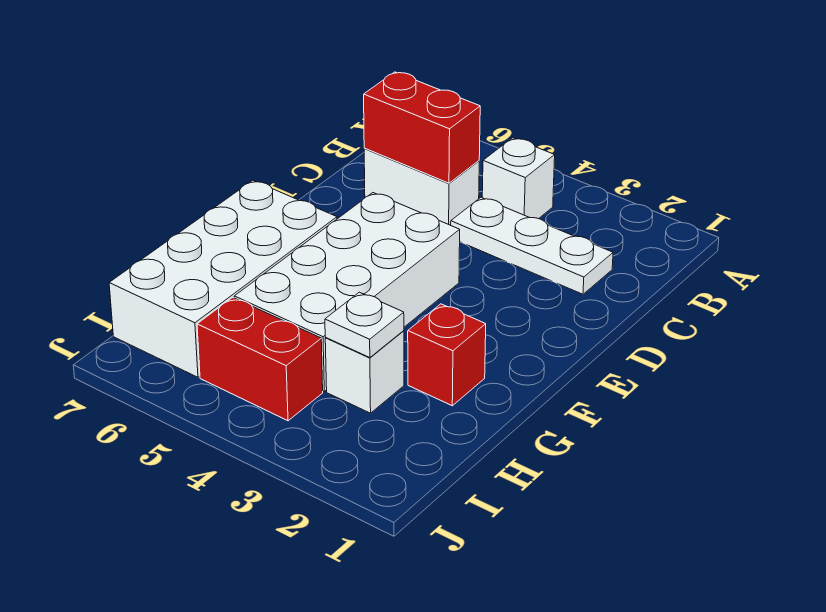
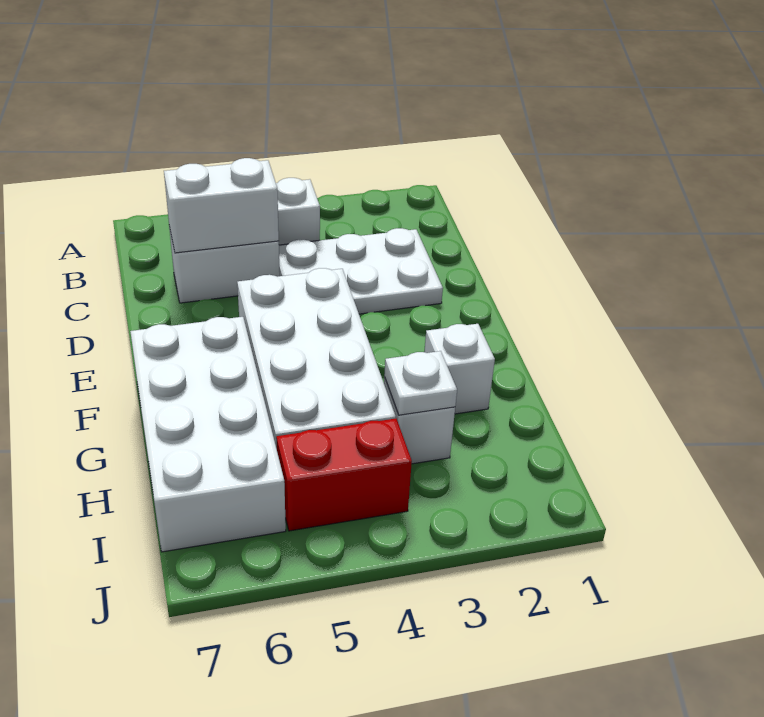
white 1x3 plate [451,197,613,294] -> white 2x3 plate [279,228,443,314]
red 1x2 brick [364,72,480,183] -> white 1x2 brick [164,158,279,253]
red 1x1 brick [408,304,486,406] -> white 1x1 brick [424,324,495,414]

